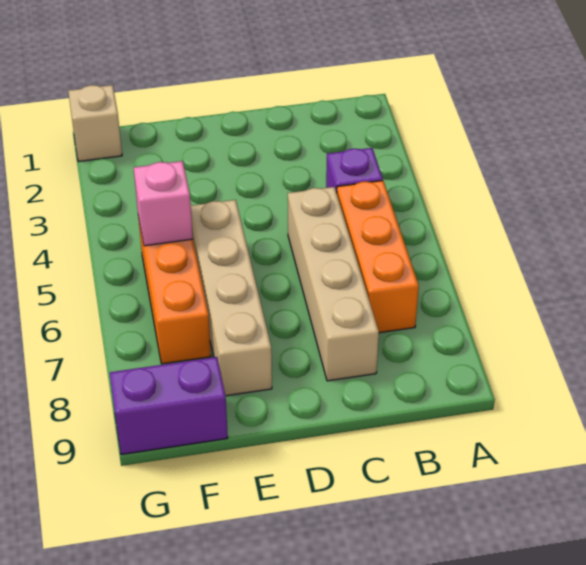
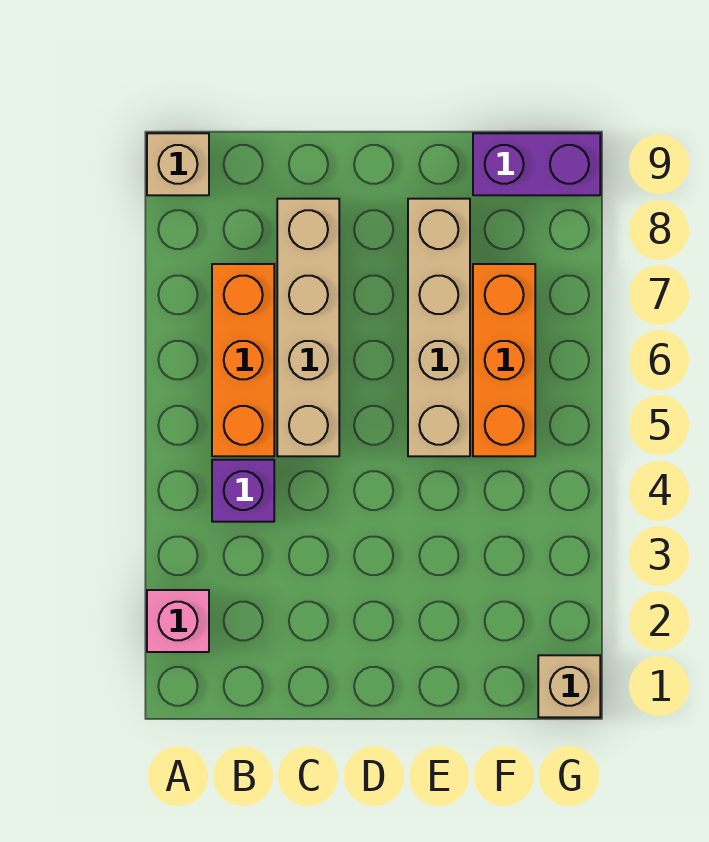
none -> tan 1x1 brick [147,133,209,195]
pink 1x1 brick [134,161,193,246] -> pink 1x1 brick moved to [147,590,209,652]

